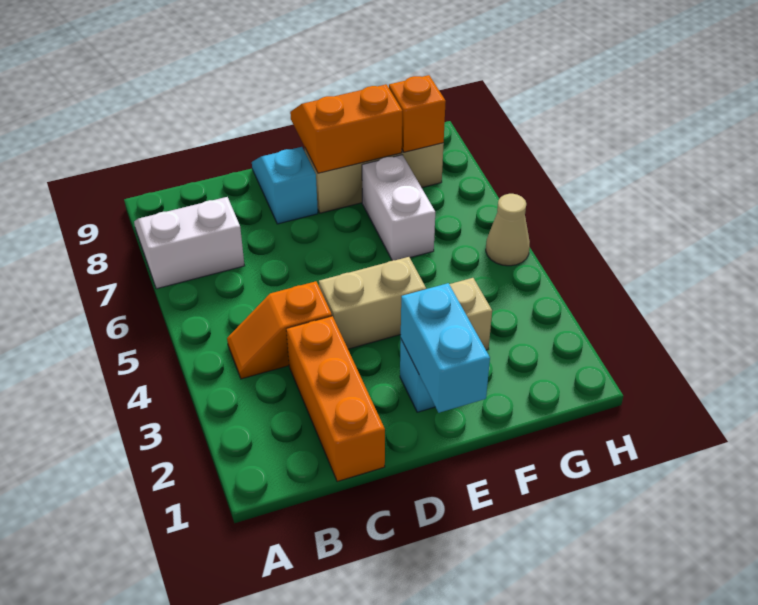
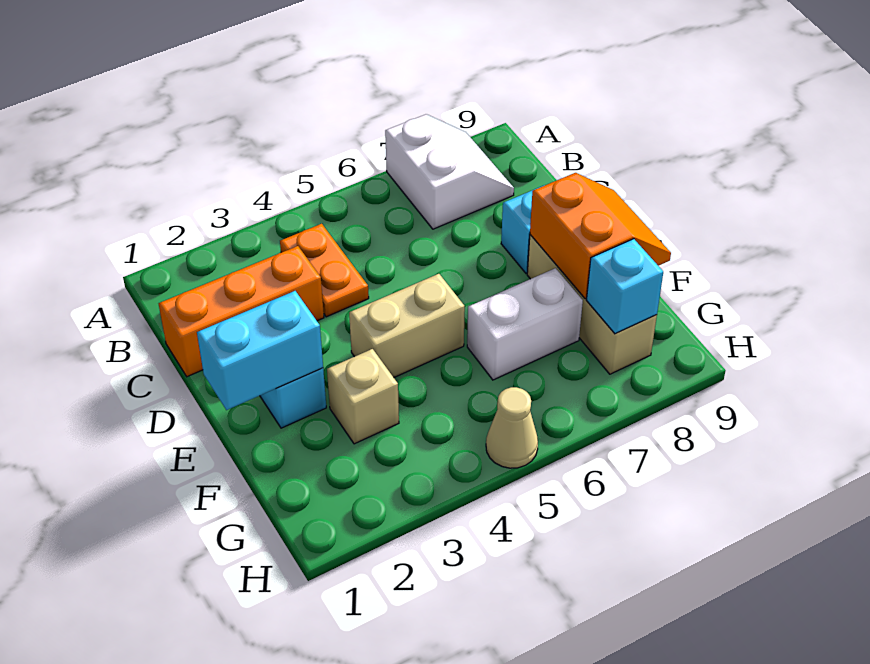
orange 1x2 slope [227,281,332,379] -> orange 1x2 plate [280,224,369,317]
tan 1x2 brick [319,257,426,349] -> tan 1x2 brick turned to [349,274,465,377]
orange 1x1 brick [389,75,446,152] -> cyan 1x1 brick [586,239,663,334]

